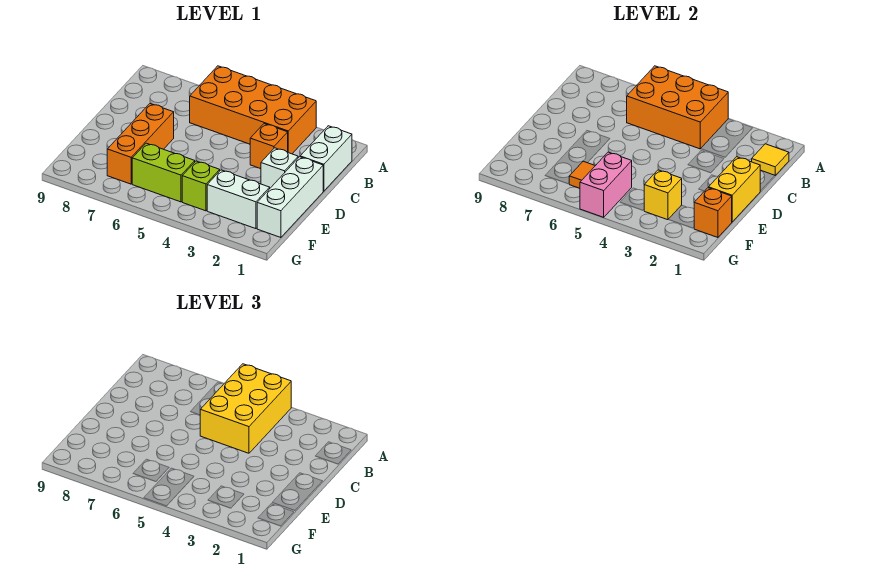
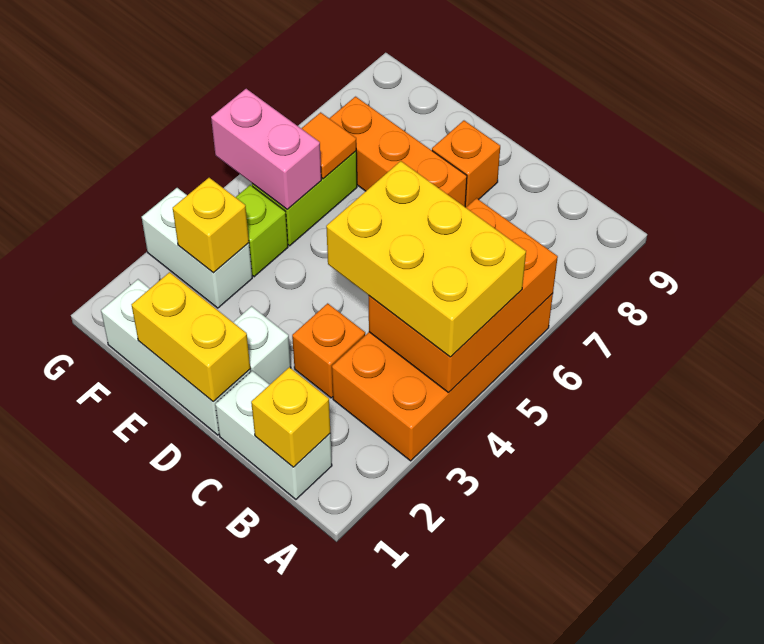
yellow 1x1 tile [752,144,789,175] -> yellow 1x1 brick [251,367,330,467]
orange 1x1 brick [694,188,732,238] -> orange 1x1 brick moved to [432,121,500,207]
white 1x2 brick [207,170,270,229] -> white 1x2 brick turned to [142,188,252,308]

